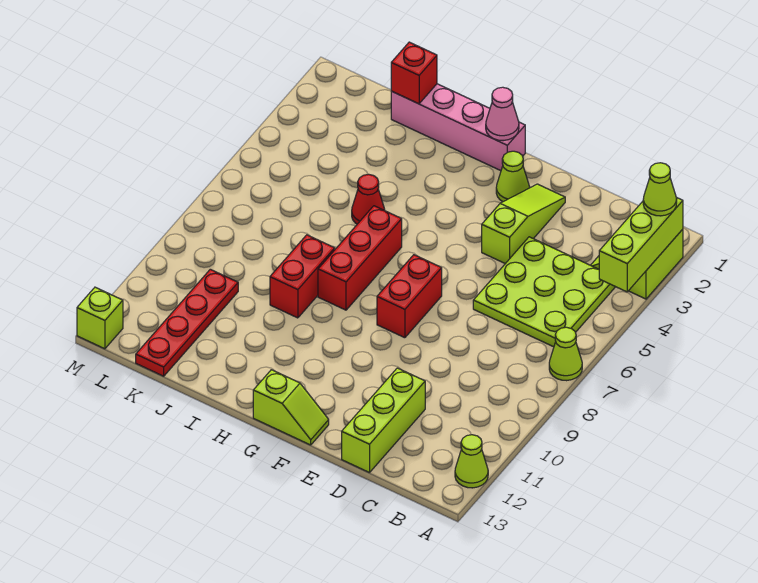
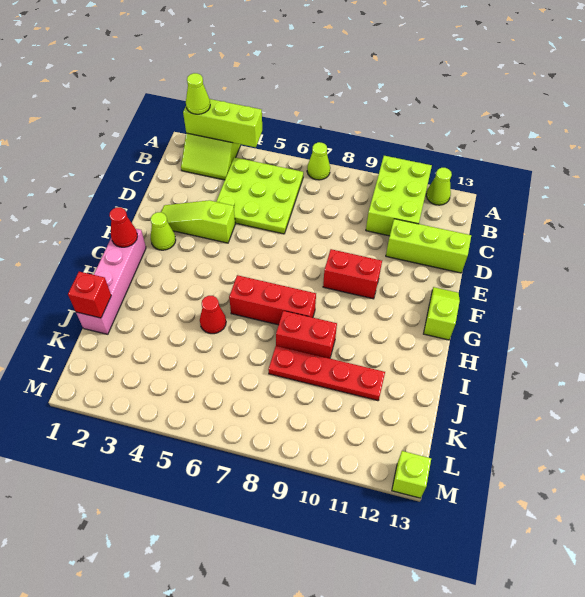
none -> lime 2x3 brick [366,156,432,236]
red 1x2 brick [377,255,442,338] -> red 1x2 brick moved to [323,249,382,299]
pink 1x1 cone [486,87,519,141] -> red 1x1 cone [109,207,138,247]
red 1x4 plate [136,269,238,376] -> red 1x4 plate moved to [268,346,385,401]

